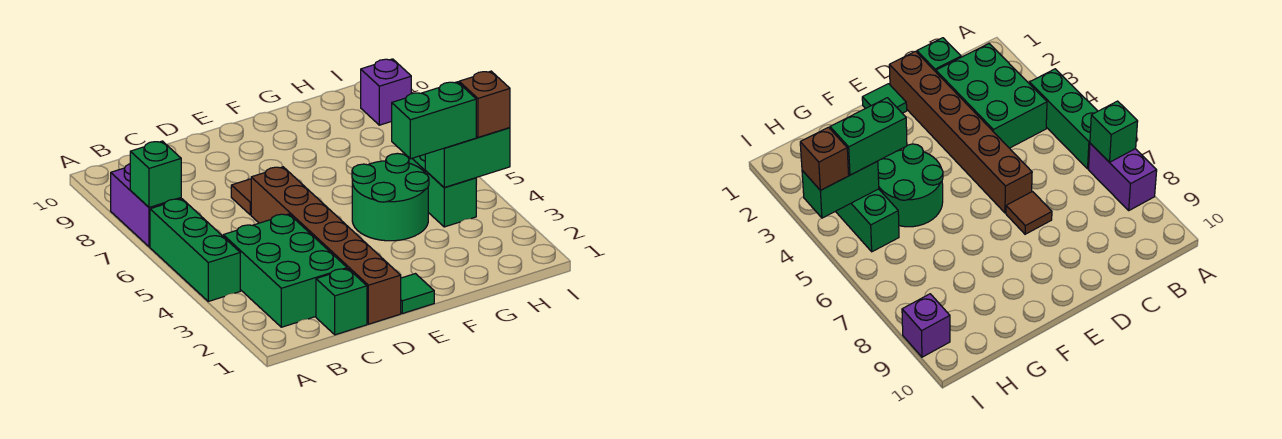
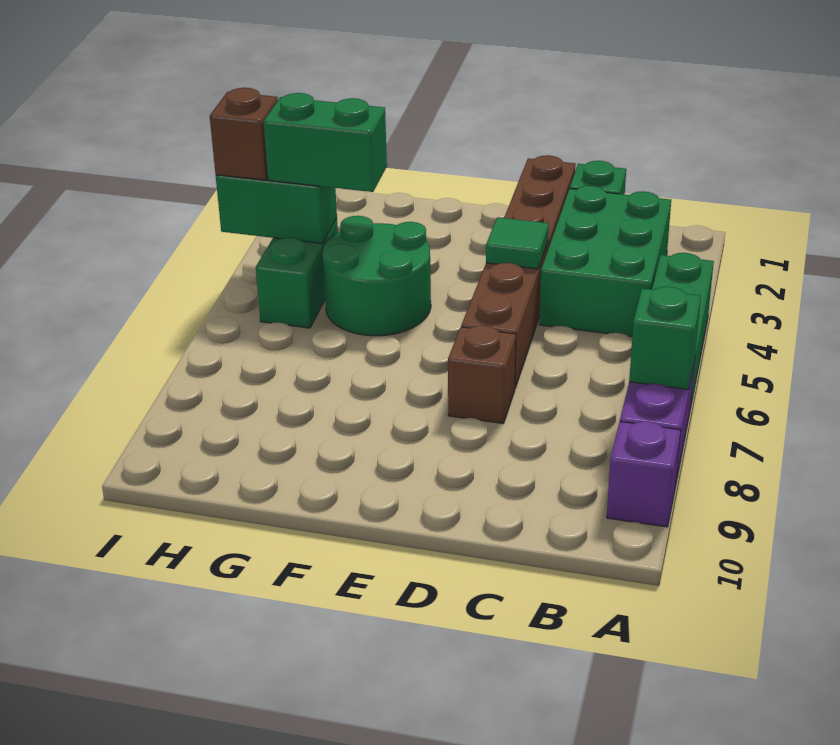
brown 1x1 tile [231,179,251,215] -> brown 1x1 brick [448,326,516,423]
green 1x1 tile [401,274,434,313] -> green 1x1 tile moved to [486,217,549,269]
purple 1x1 brick [361,59,411,125] -> purple 1x1 brick moved to [607,421,681,527]

